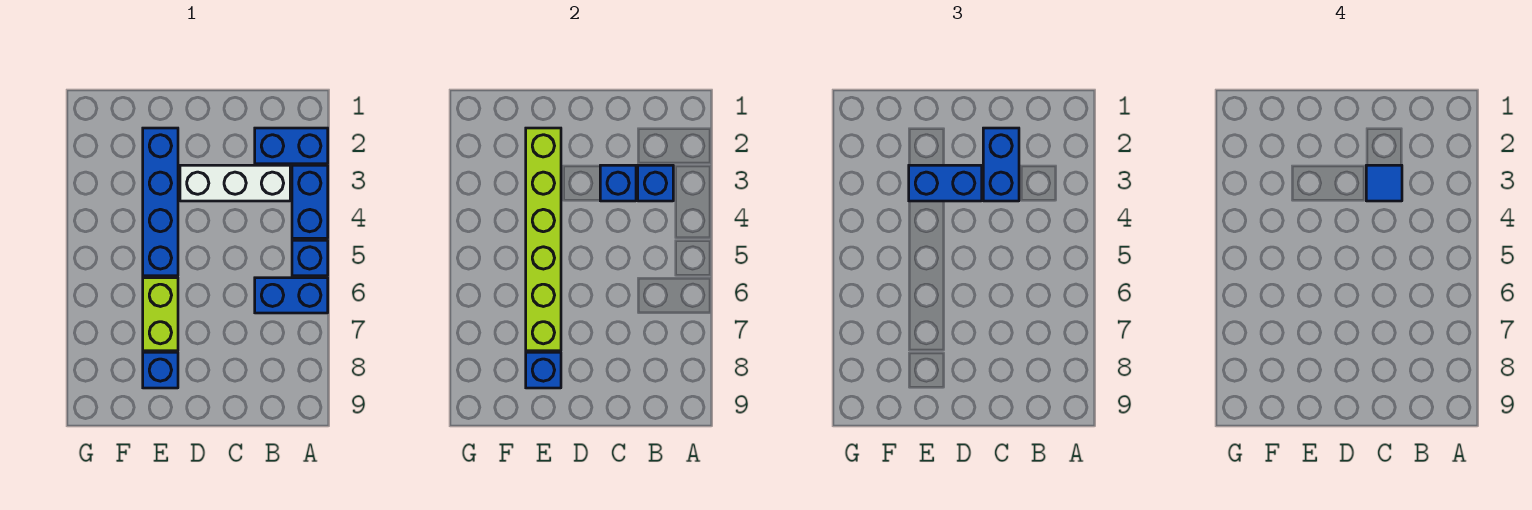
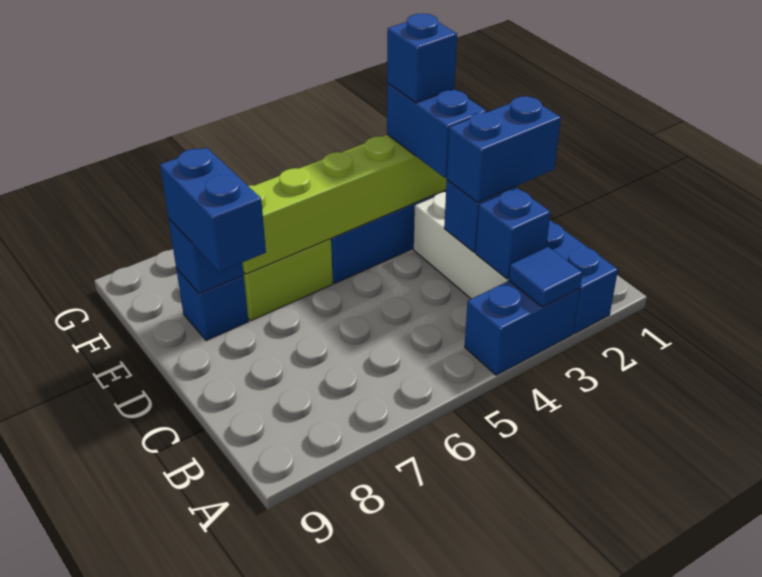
blue 1x1 brick [292,240,328,276] -> blue 1x1 brick moved to [387,14,457,103]
blue 1x2 brick [255,278,328,313] -> blue 1x2 brick moved to [160,148,266,272]
blue 1x1 tile [1366,165,1402,201] -> blue 1x1 tile moved to [509,247,582,307]

